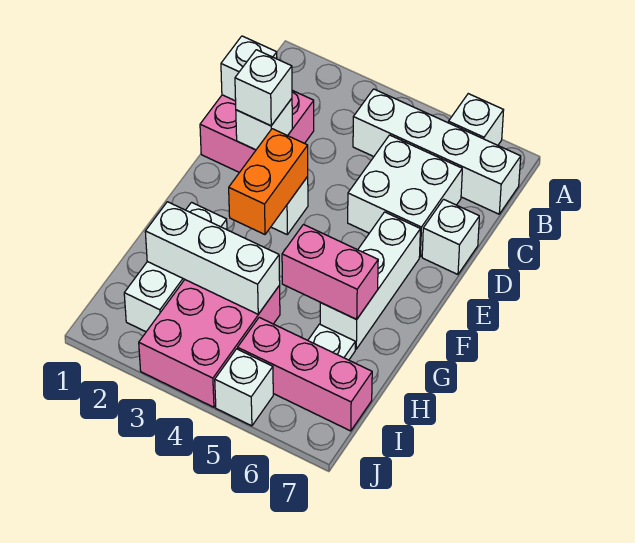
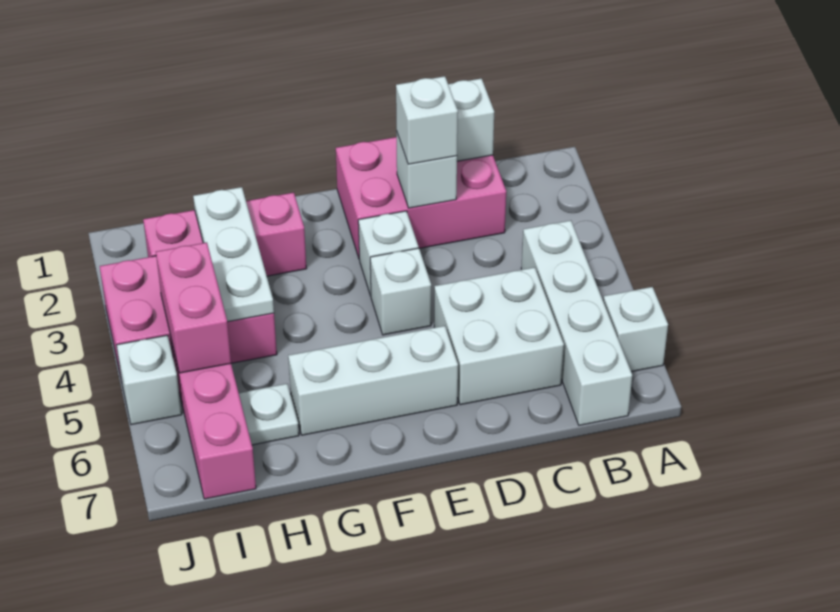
pink 2x2 brick [200,90,314,172] -> pink 2x3 brick [336,137,506,258]
white 1x1 brick [422,199,479,274] -> white 1x1 brick moved to [370,248,431,335]
orange 1x2 brick [229,129,308,234] -> none
white 1x3 brick [124,202,227,332] -> pink 1x3 brick [143,193,307,276]
pink 1x2 brick [282,225,378,319] -> pink 1x2 brick moved to [156,242,231,373]
white 1x3 brick [145,202,280,314] -> white 1x3 plate [193,187,274,322]

